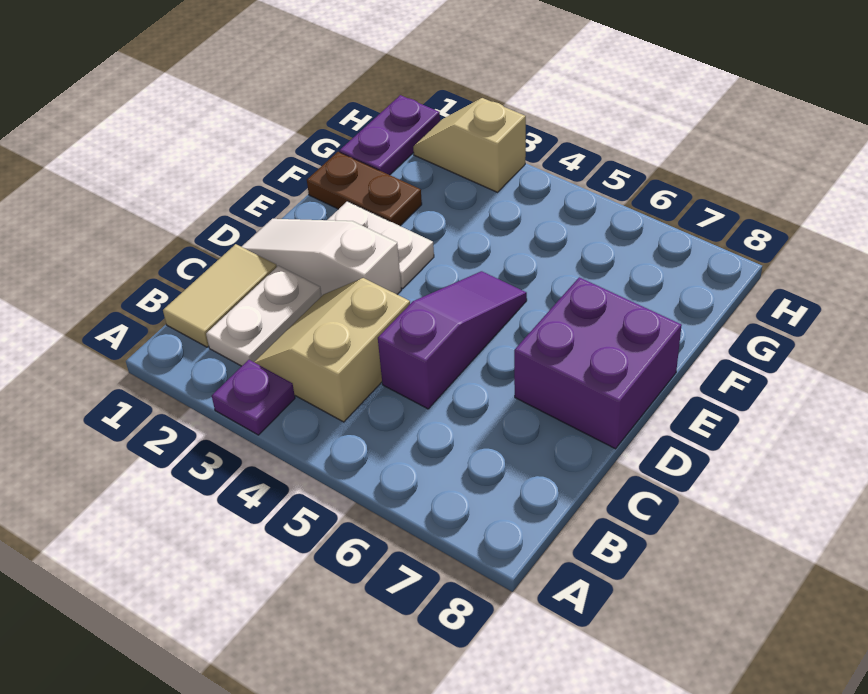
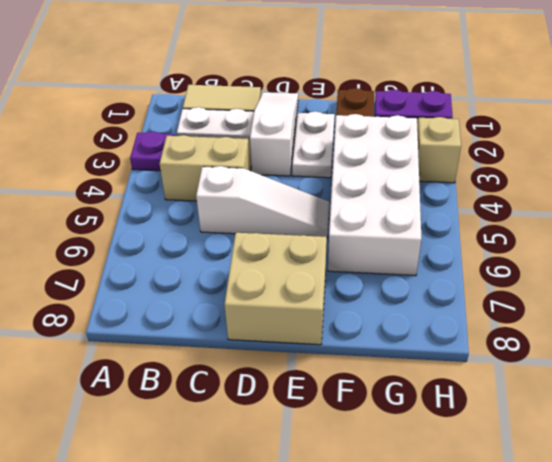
purple 1x3 slope [378,271,527,409] -> white 1x3 slope [196,166,330,238]
purple 2x2 brick [514,277,682,449] -> tan 2x2 brick [225,233,327,345]
none -> white 2x4 brick [328,114,422,276]

